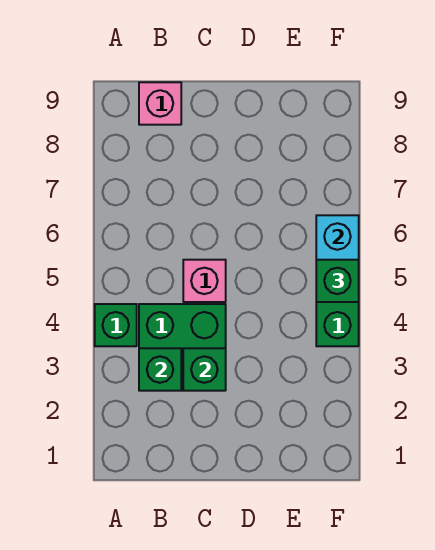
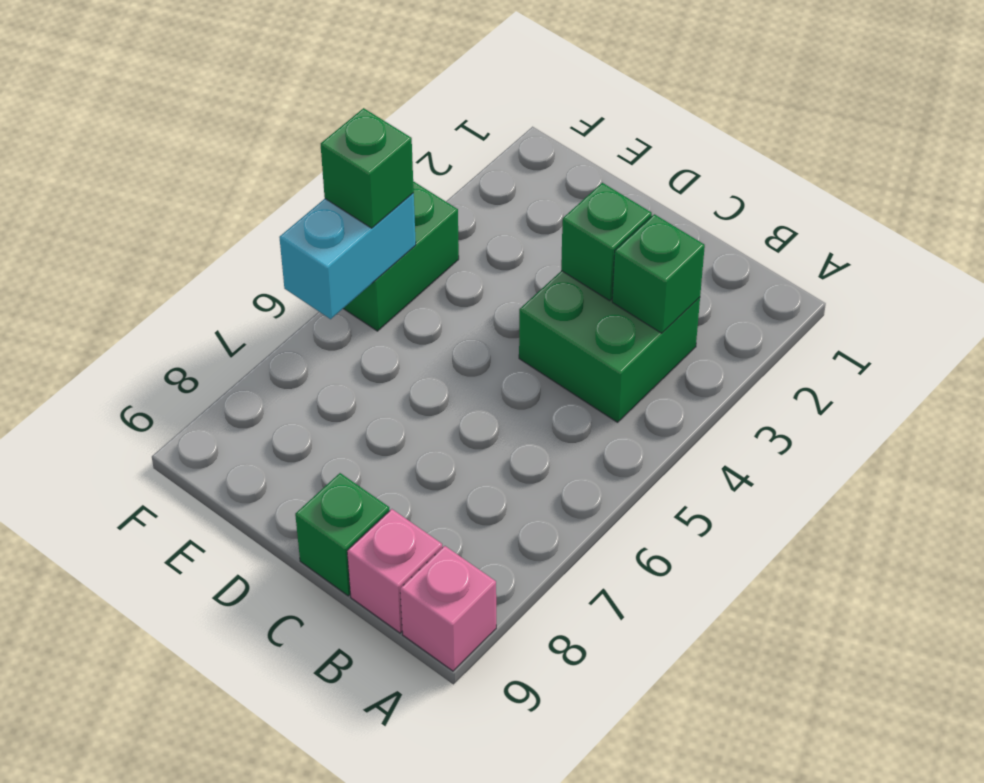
green 1x1 brick [95,304,137,346] -> green 1x1 brick moved to [295,473,389,596]
pink 1x1 brick [183,260,226,302] -> pink 1x1 brick moved to [400,546,496,671]

